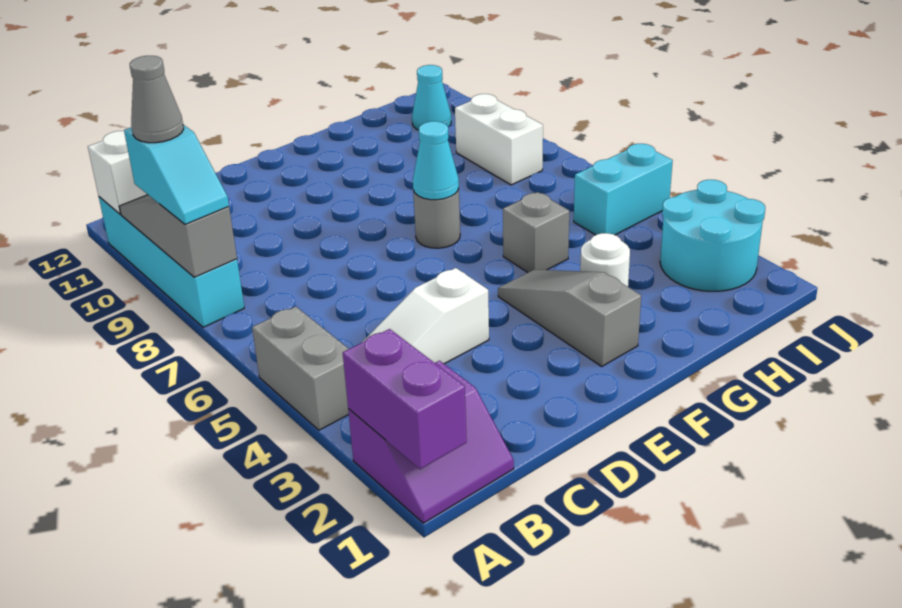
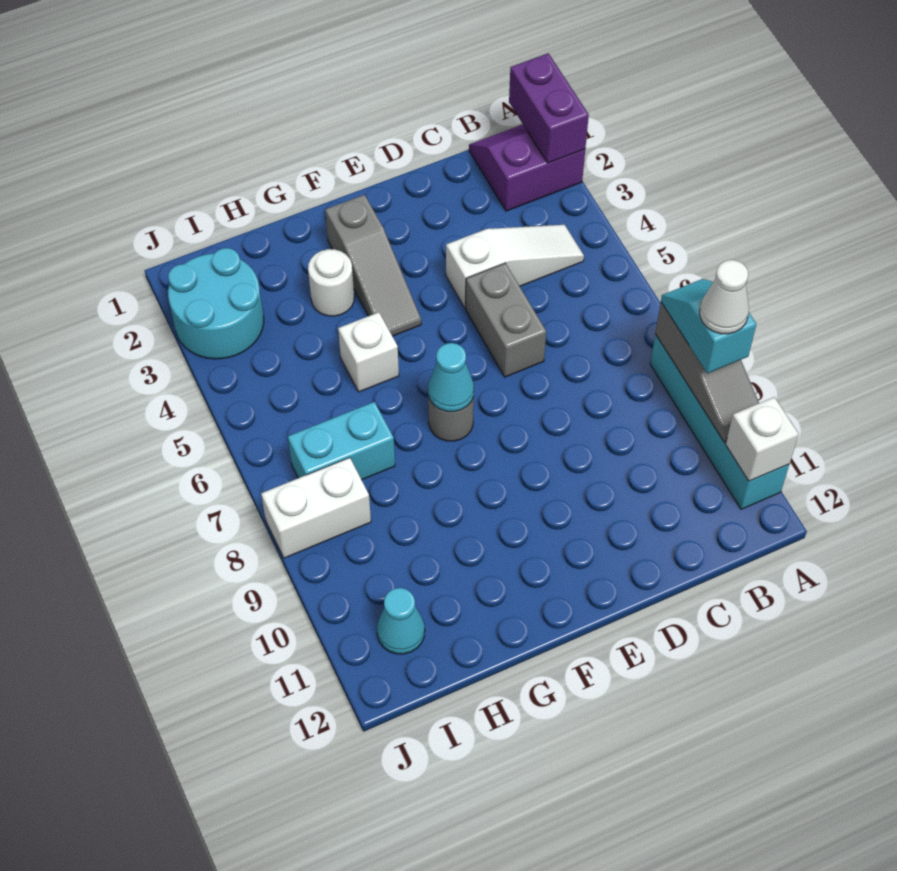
grey 1x2 brick [252,306,349,430] -> grey 1x2 brick moved to [466,263,546,377]
grey 1x1 cone [130,56,184,143] -> white 1x1 cone [700,260,749,334]
grey 1x1 brick [503,192,569,273] -> white 1x1 brick [338,312,399,392]
cyan 1x2 brick [574,144,673,235] -> cyan 1x2 brick moved to [288,402,395,480]
white 1x2 brick [455,94,543,185] -> white 1x2 brick turned to [261,458,371,558]

